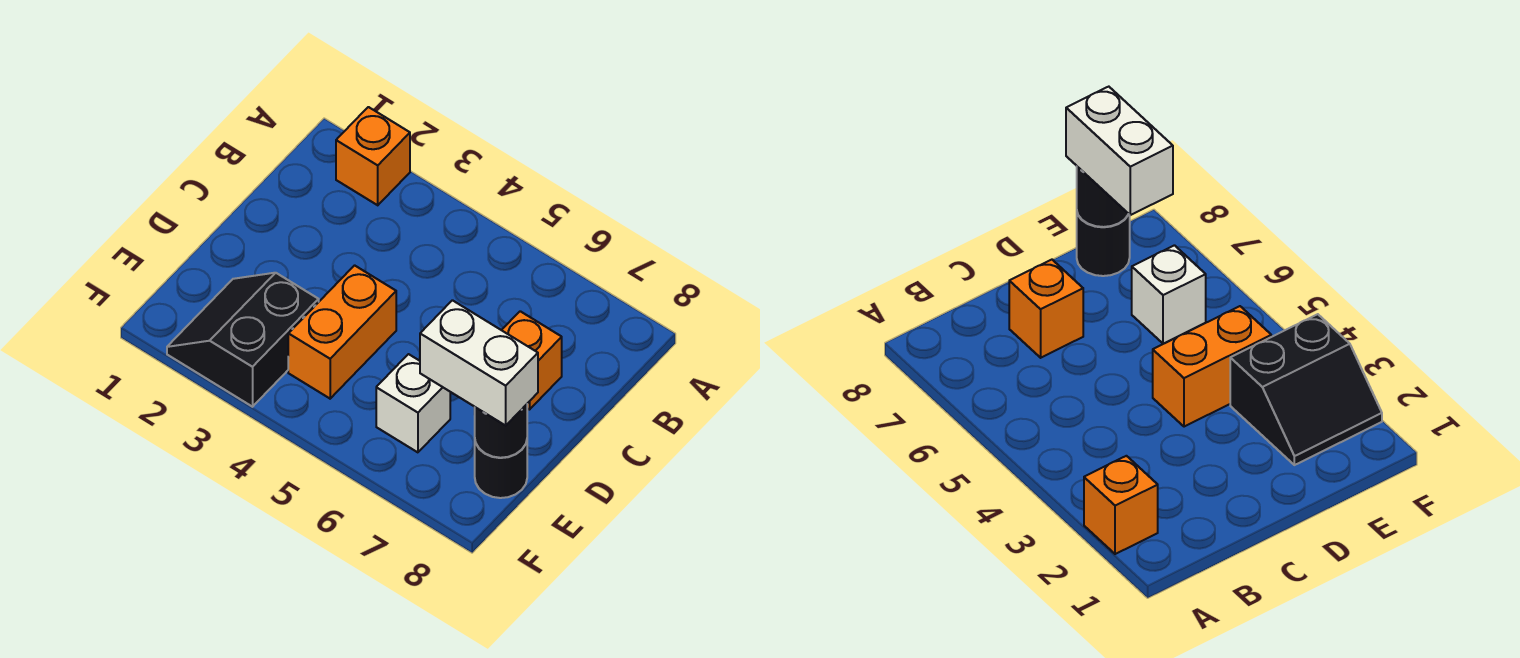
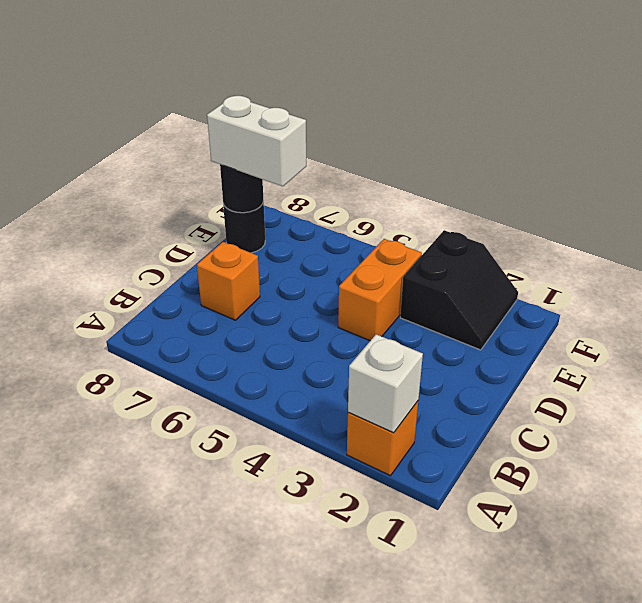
white 1x1 brick [376,354,450,452] -> white 1x1 brick moved to [348,334,423,433]

